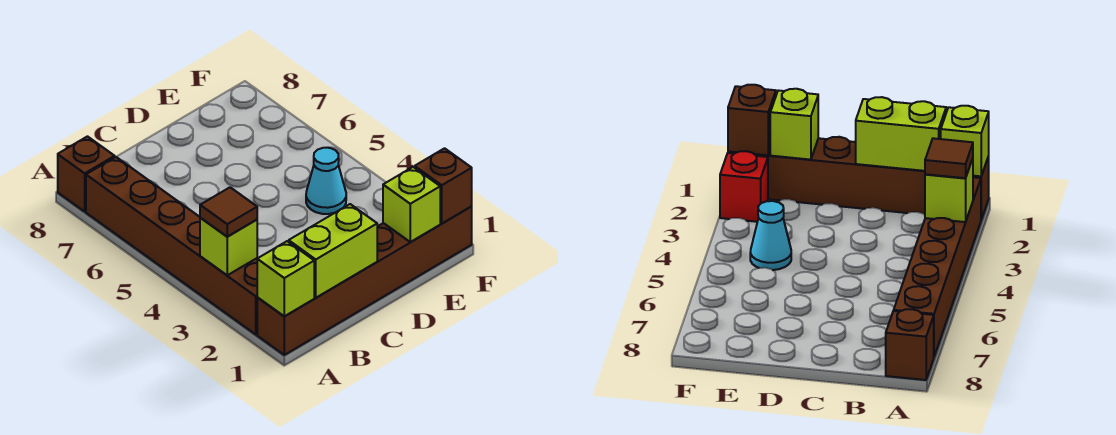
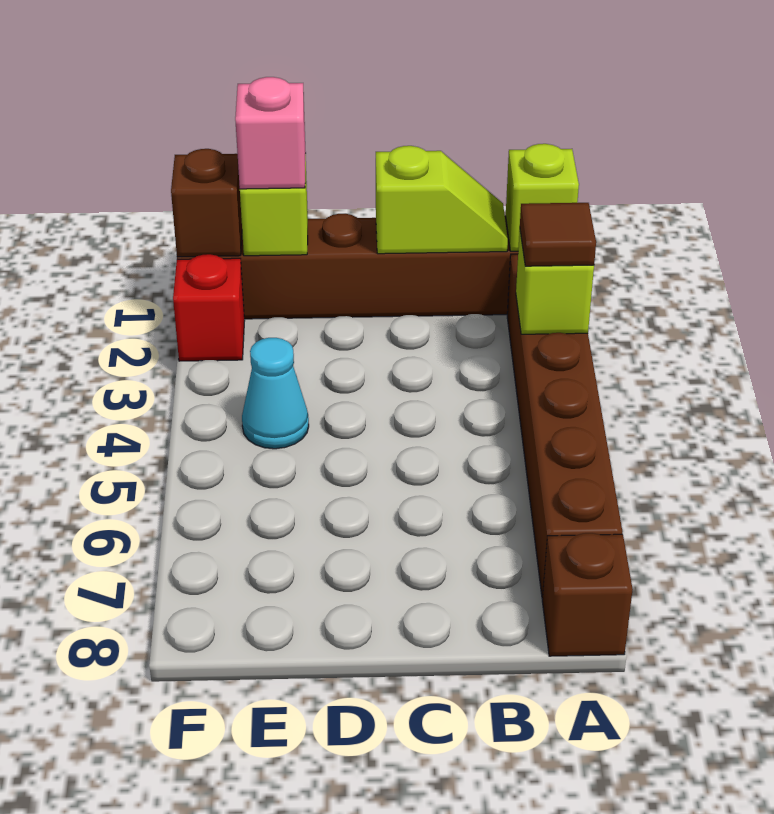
lime 1x2 brick [289,204,377,298] -> lime 1x2 slope [376,146,508,254]
none -> pink 1x1 brick [235,77,306,189]

